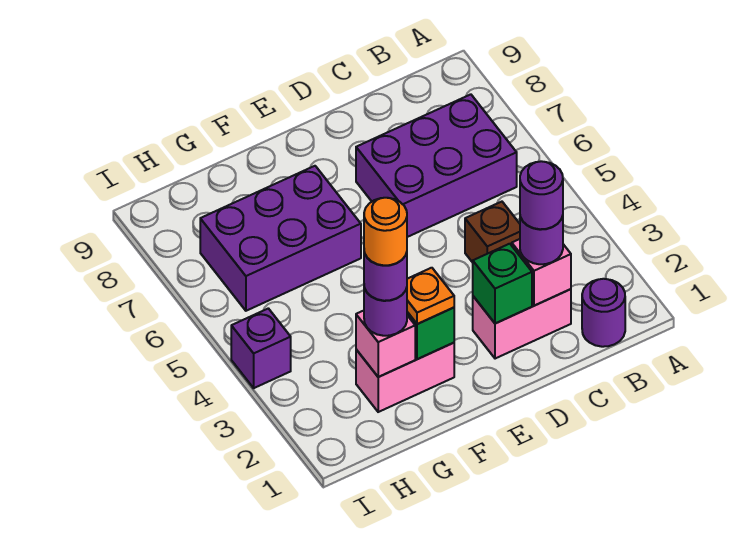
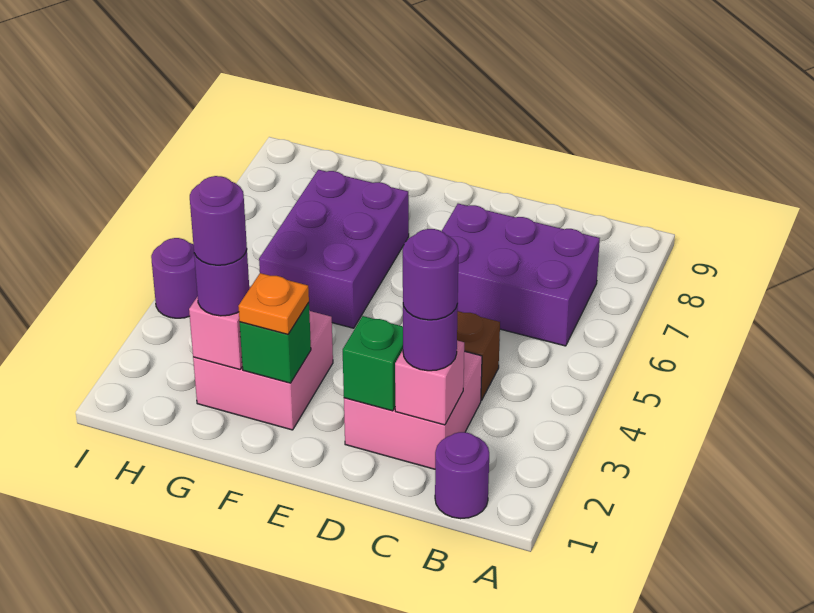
pink 1x2 brick [473,289,571,359] -> pink 2x2 brick [344,351,482,469]
pink 1x2 brick [356,343,454,412] -> pink 2x2 brick [193,310,333,430]
purple 2x3 brick [200,166,361,311] -> purple 2x3 brick turned to [259,170,409,328]
orange 1x1 round brick [364,198,407,265] -> none
purple 1x1 brick [231,308,291,388] -> purple 1x1 round brick [151,238,198,318]

